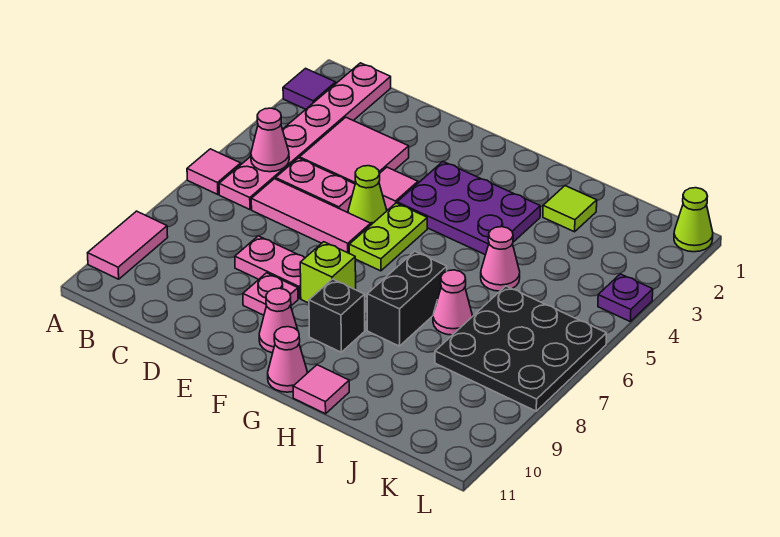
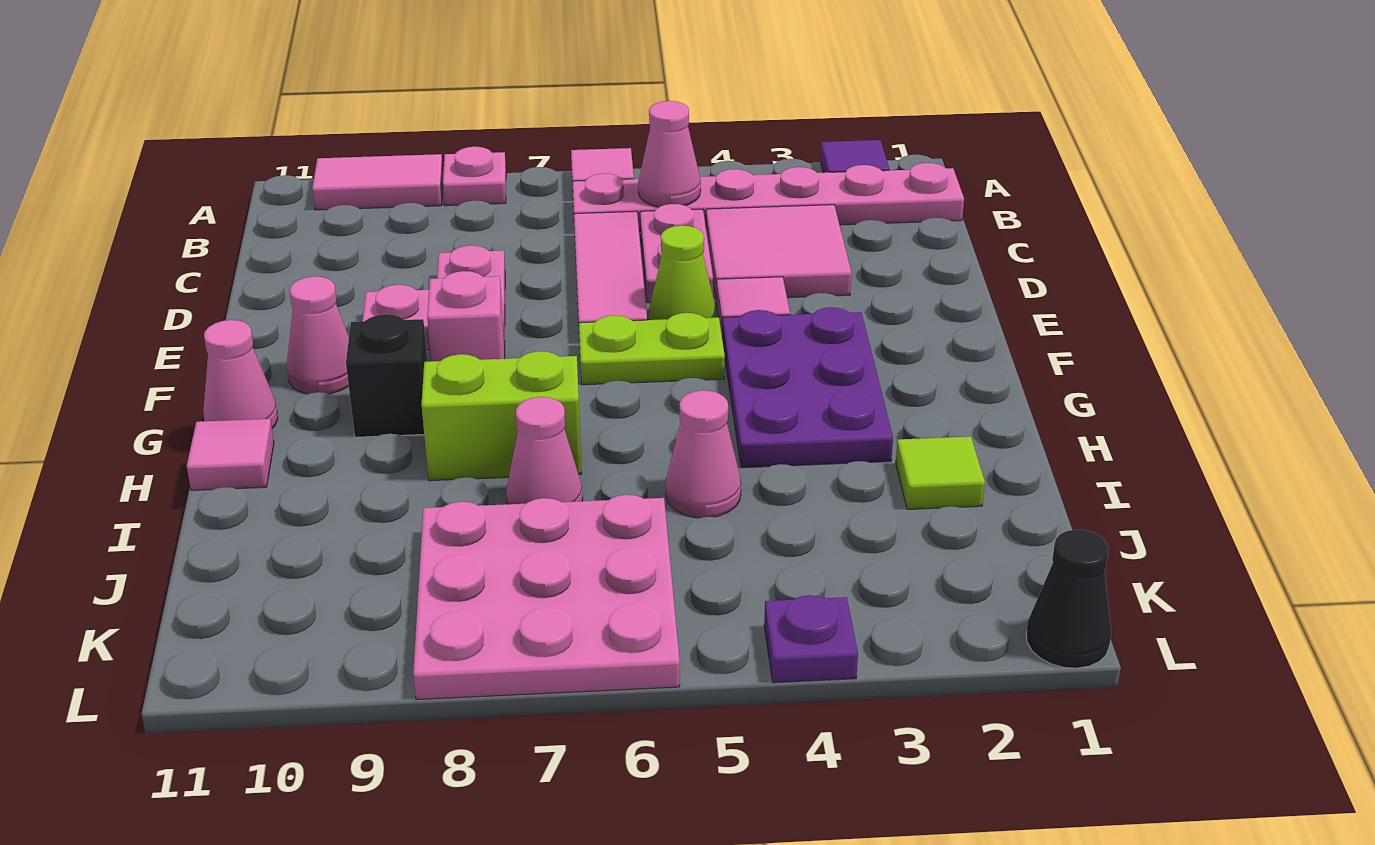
none -> pink 1x1 plate [443,147,506,206]
lime 1x1 brick [300,242,356,303] -> pink 1x1 brick [427,271,505,361]
black 1x2 brick [367,251,447,346] -> lime 1x2 brick [421,351,582,481]
black 3x3 plate [435,286,607,411] -> pink 3x3 plate [413,495,680,700]
lime 1x1 cone [674,188,713,252] -> black 1x1 cone [1026,530,1111,668]

